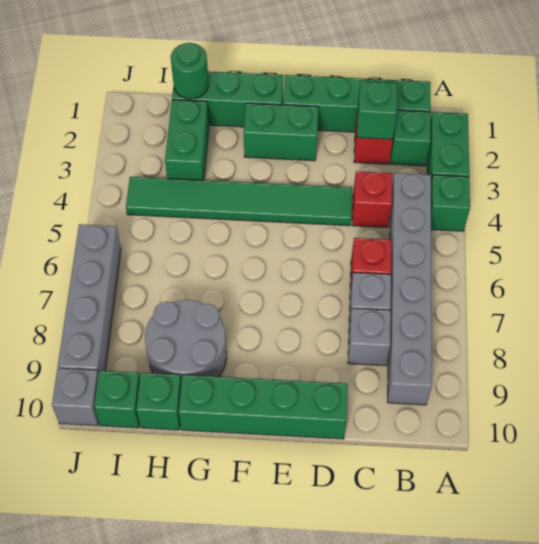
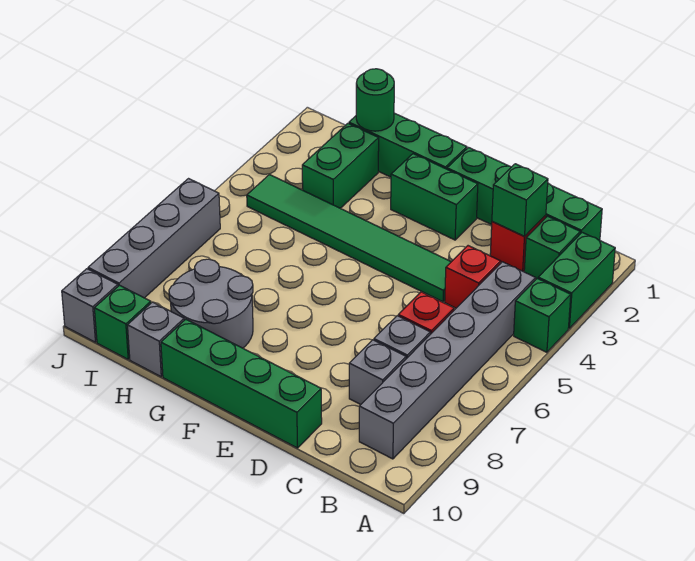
green 1x1 brick [136,373,181,430] -> grey 1x1 brick [128,302,184,377]

